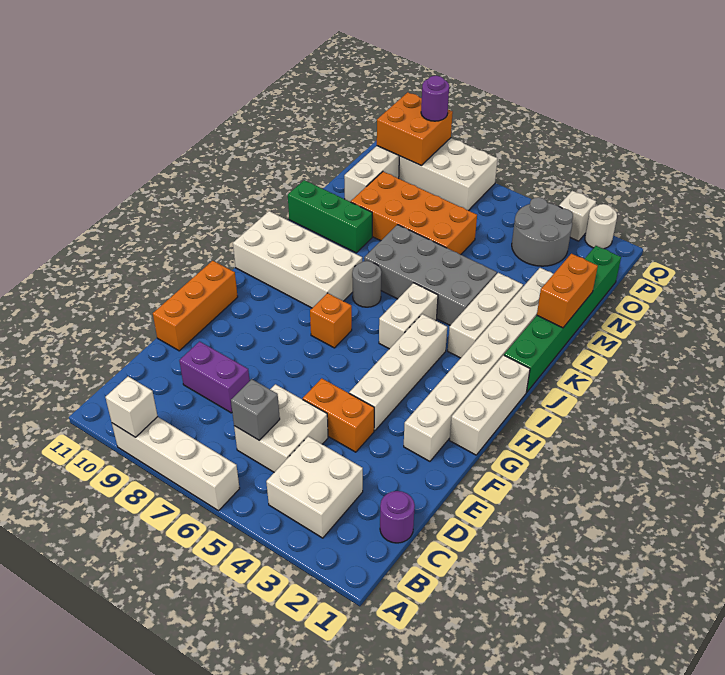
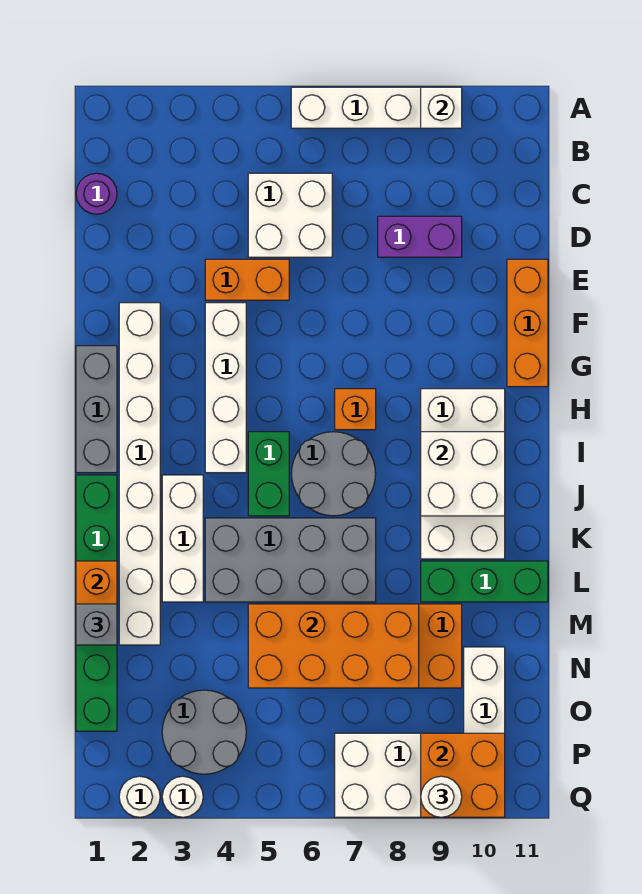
white 2x2 brick [266,436,363,538] -> white 2x2 brick moved to [421,432,505,516]
grey 1x1 brick [231,379,280,440] -> grey 1x1 brick moved to [76,604,117,645]
white 1x3 brick [450,355,530,455] -> grey 1x3 brick [76,346,117,473]
white 1x2 brick [379,283,438,349] -> green 1x2 brick [248,432,289,516]
white 2x4 brick [233,211,362,308] -> white 2x4 brick turned to [421,389,505,559]
grey 1x1 round brick [352,261,381,307] -> grey 2x2 round brick [292,432,376,516]
none -> orange 2x4 brick [248,604,419,688]
white 1x1 brick [559,191,596,241] -> white 1x1 round brick [162,776,203,817]
purple 1x1 round brick [421,76,449,121] -> white 1x1 round brick [421,776,462,817]

